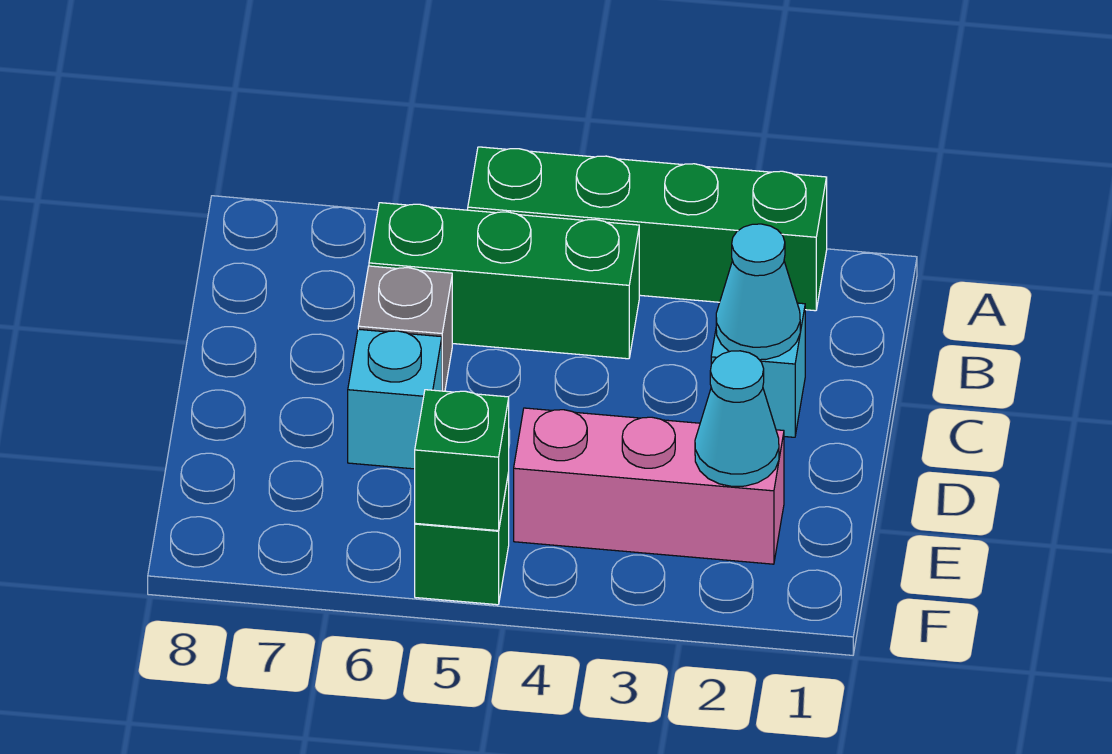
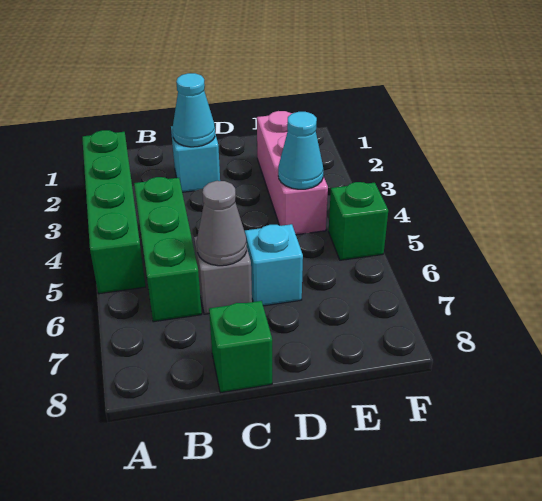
none -> grey 1x1 cone [197,181,247,266]
cyan 1x1 cone [695,351,779,486] -> cyan 1x1 cone moved to [278,112,323,189]
green 1x1 brick [415,390,509,531] -> green 1x1 brick moved to [209,301,272,393]

